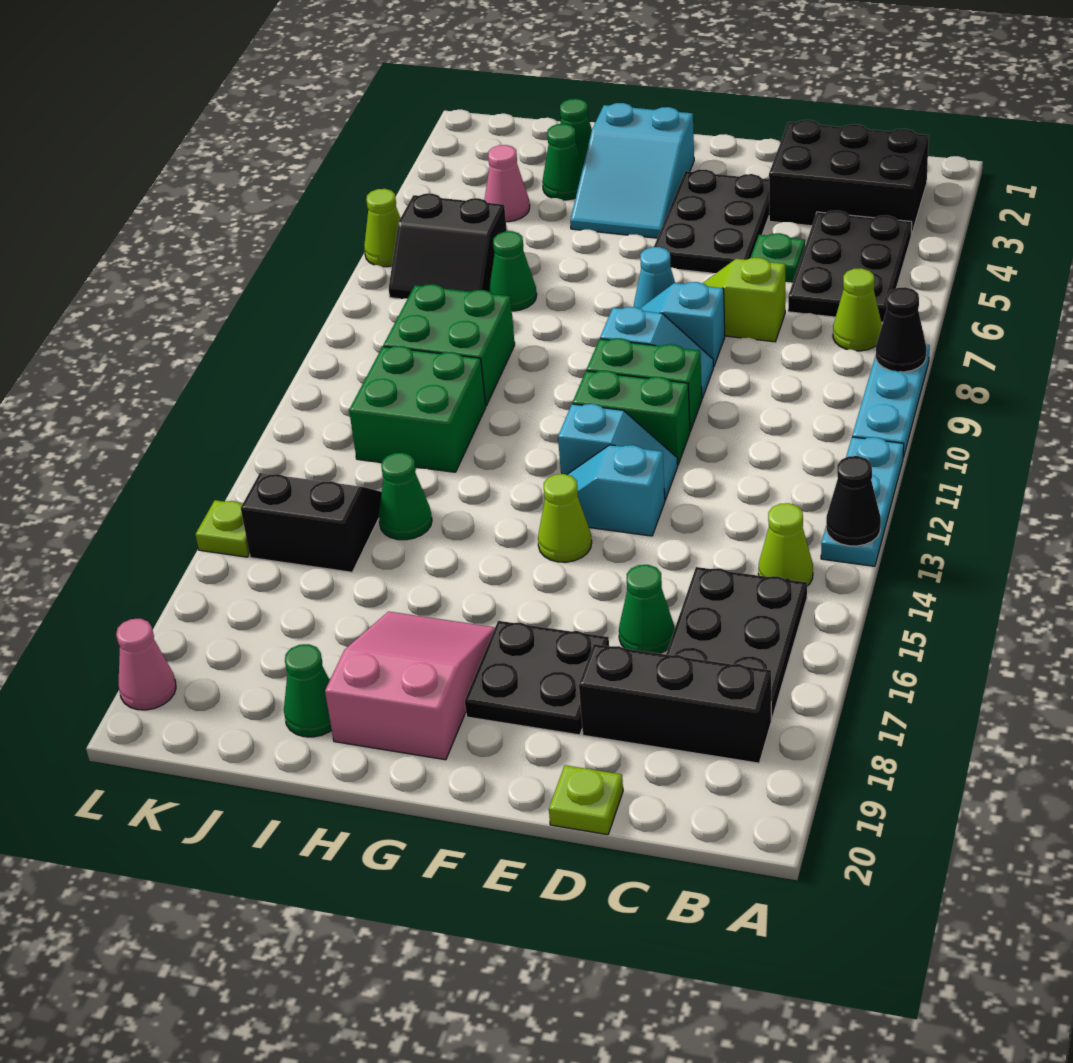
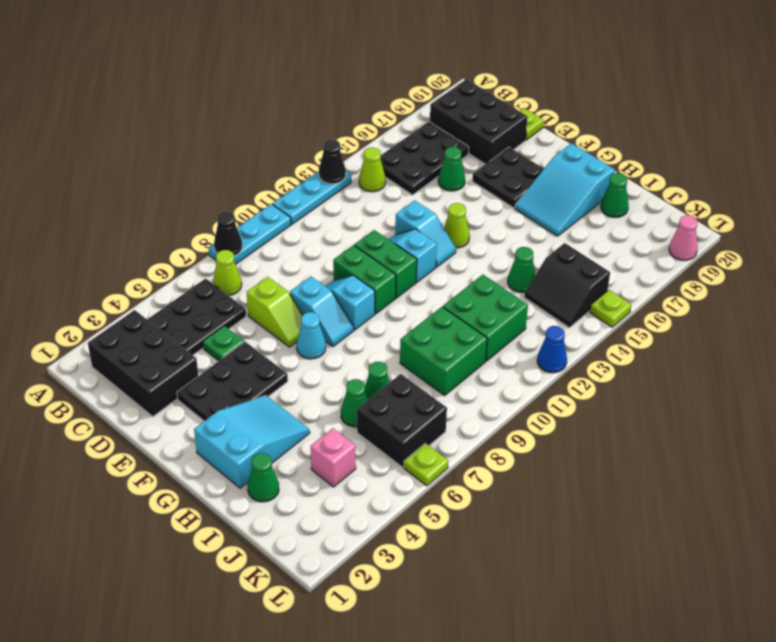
black 1x3 brick [579,644,771,763] -> black 2x3 brick [429,79,527,164]
pink 2x3 slope [325,612,495,760] -> cyan 2x3 slope [515,143,615,236]
green 1x1 cone [542,124,583,200] -> green 1x1 cone moved to [341,379,368,427]
pink 1x1 cone [485,145,530,222] -> pink 1x1 brick [311,428,356,487]
black 2x2 slope [389,194,507,299] -> black 2x2 brick [357,374,447,467]
lime 1x1 cone [364,189,400,267] -> lime 1x1 plate [404,443,448,486]
none -> blue 1x1 cone [537,326,567,373]

